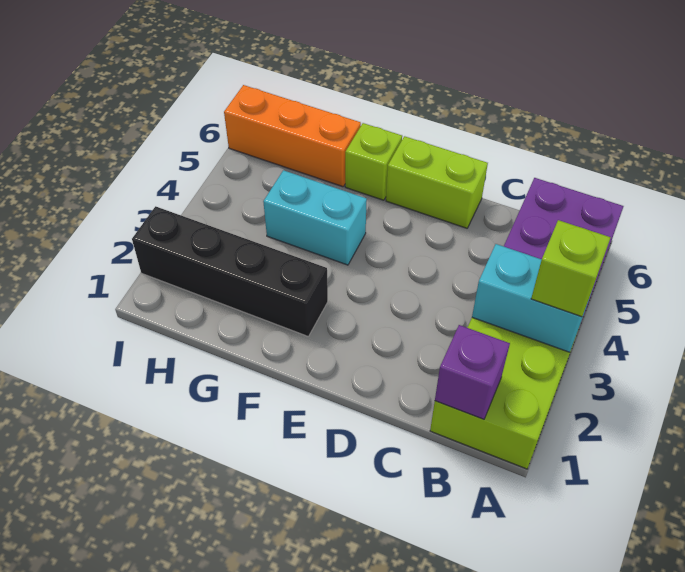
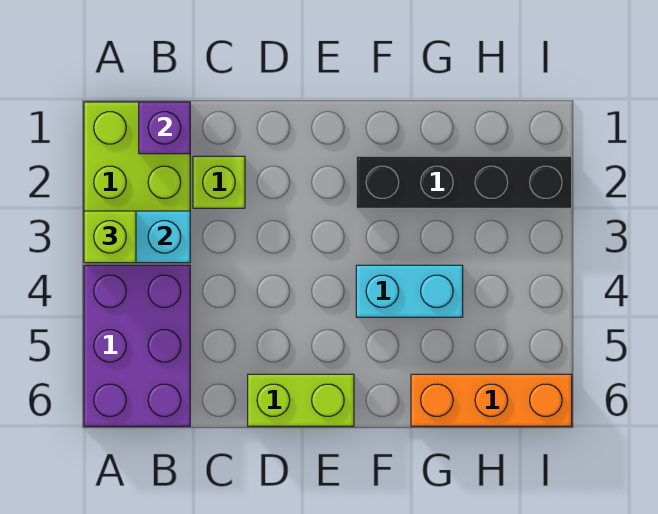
lime 1x1 brick [345,123,402,200] -> lime 1x1 brick moved to [193,156,245,208]

